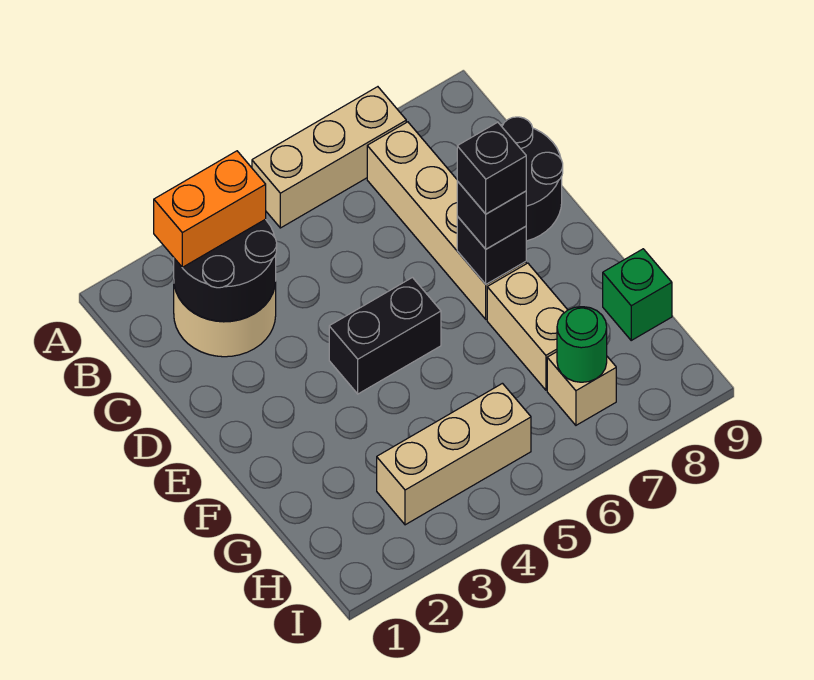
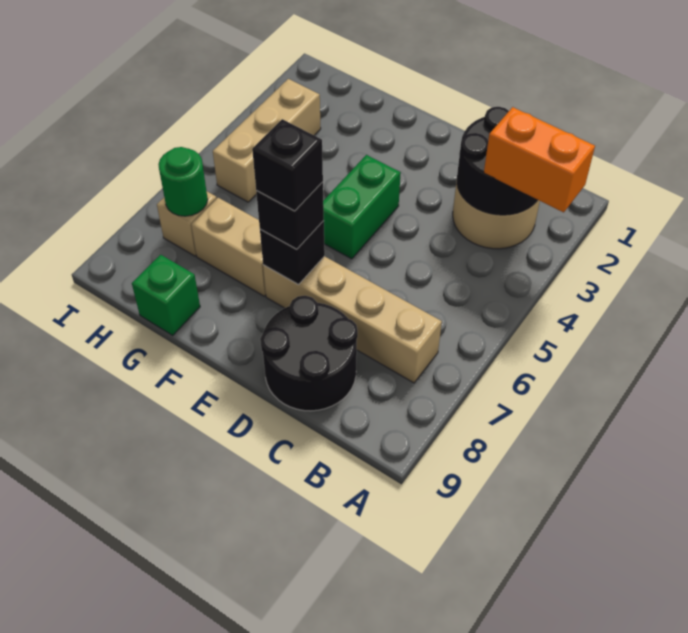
tan 1x3 brick [252,87,406,228] -> none
orange 1x2 brick [154,151,266,267] -> orange 1x2 brick turned to [484,107,595,212]
black 1x2 brick [329,278,441,394] -> green 1x2 brick [323,155,401,259]

